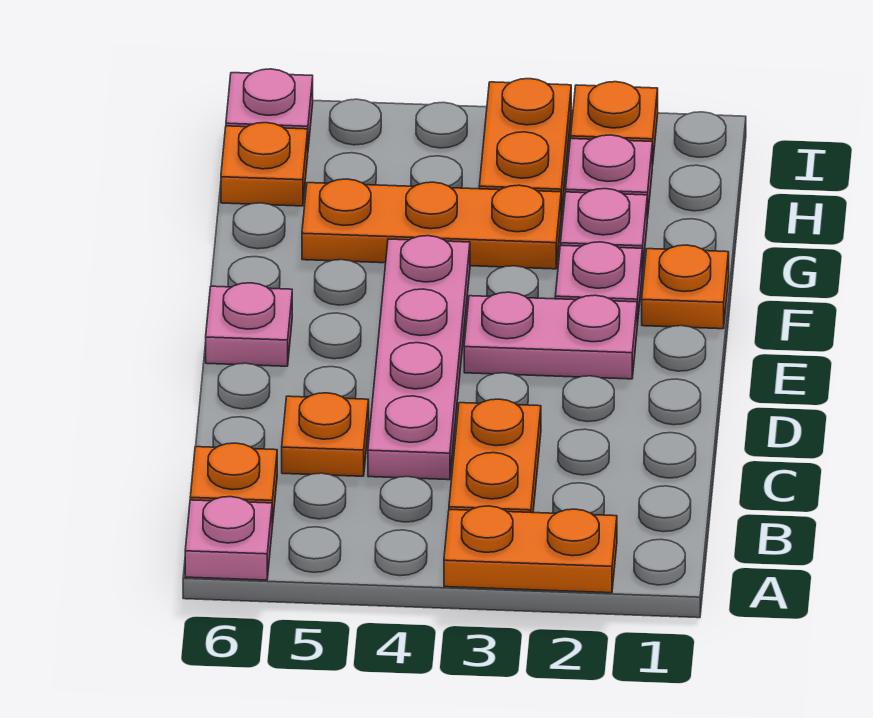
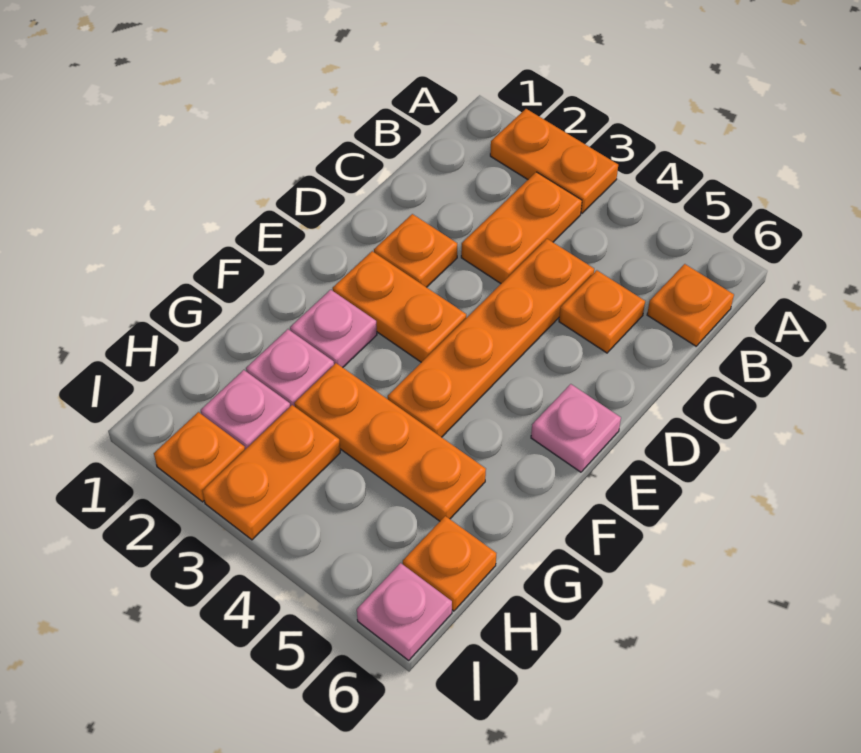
pink 1x1 plate [185,497,272,580] -> none
pink 1x4 plate [368,236,470,480] -> orange 1x4 plate [388,239,594,437]
pink 1x2 plate [464,292,637,379] -> orange 1x2 plate [333,251,466,362]
orange 1x1 plate [642,245,729,329] -> orange 1x1 plate moved to [374,214,457,287]

